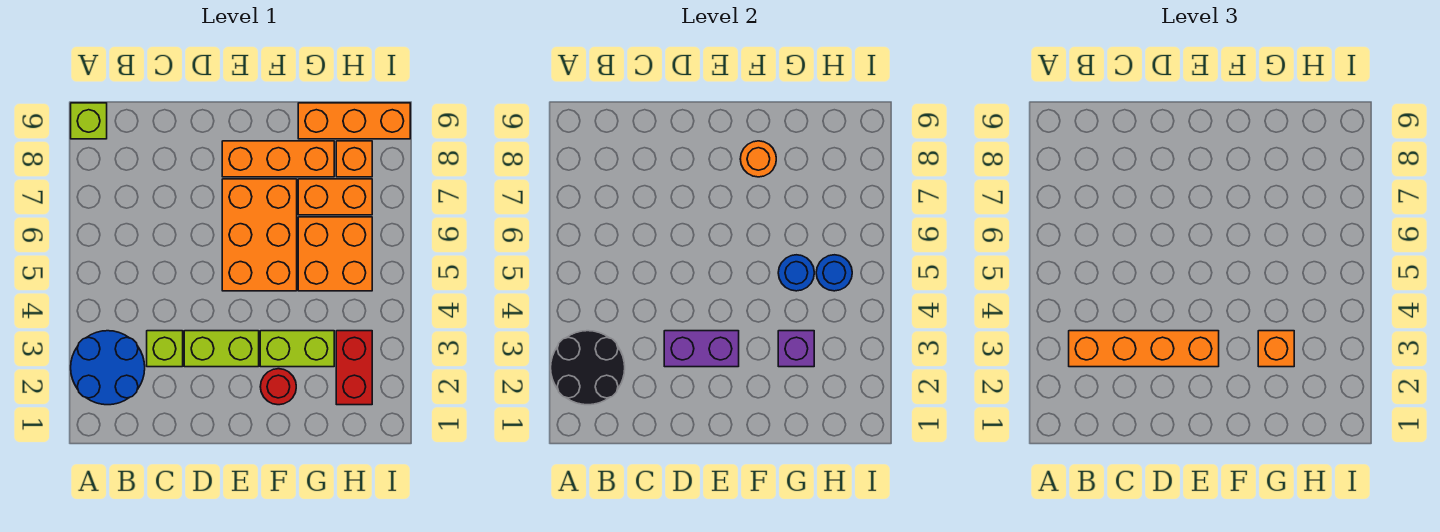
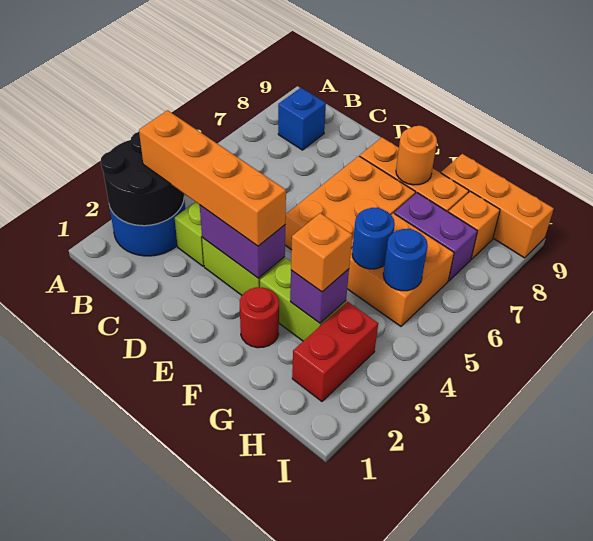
lime 1x1 brick [71,103,107,139] -> none
none -> blue 1x1 brick [278,88,326,150]
orange 1x2 brick [298,179,372,215] -> purple 1x2 brick [394,193,477,281]

